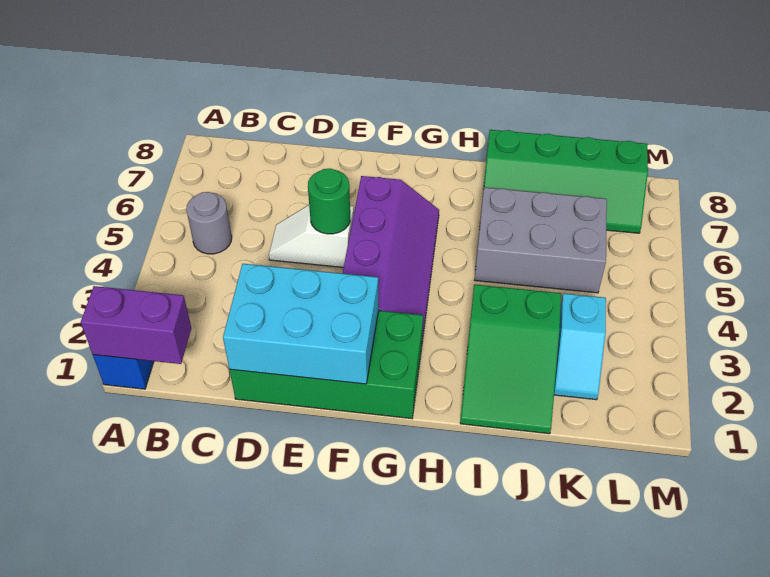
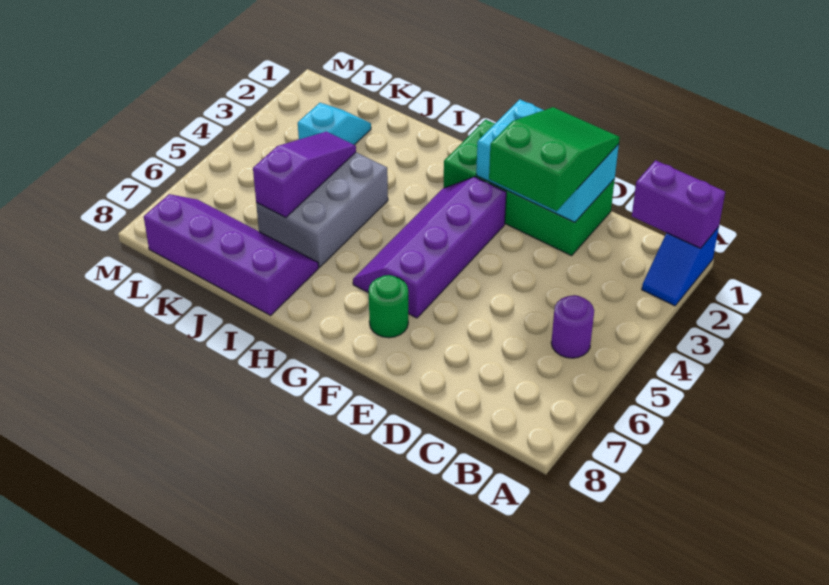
grey 1x1 round brick [186,192,232,254] -> purple 1x1 round brick [551,295,594,358]
white 1x2 slope [269,205,354,267] -> none
green 1x1 round brick [308,169,350,234] -> green 1x1 round brick moved to [369,275,408,338]
green 2x3 slope [460,285,561,434] -> green 2x3 slope moved to [489,107,620,211]
grey 2x3 brick [475,187,607,293] -> grey 2x3 brick turned to [256,152,388,267]
green 2x4 slope [483,130,648,233] -> purple 2x4 slope [144,194,319,315]
none -> purple 1x3 slope [253,132,356,218]

